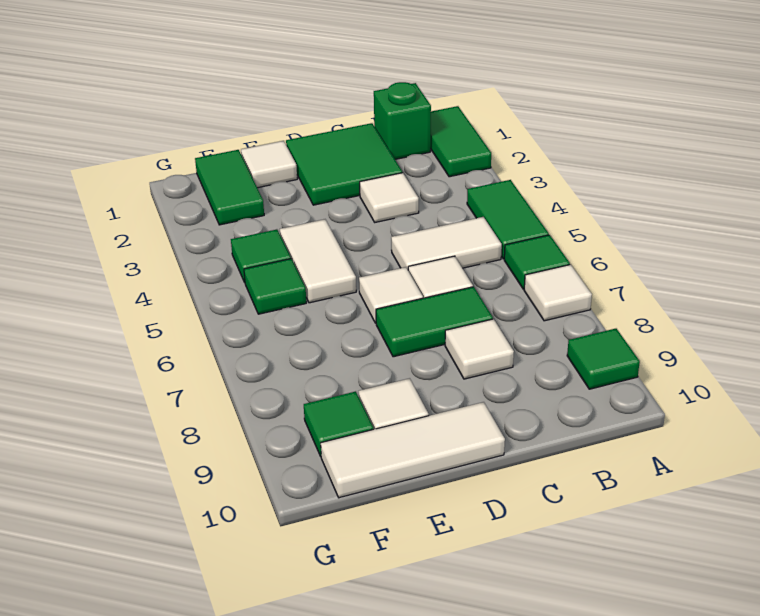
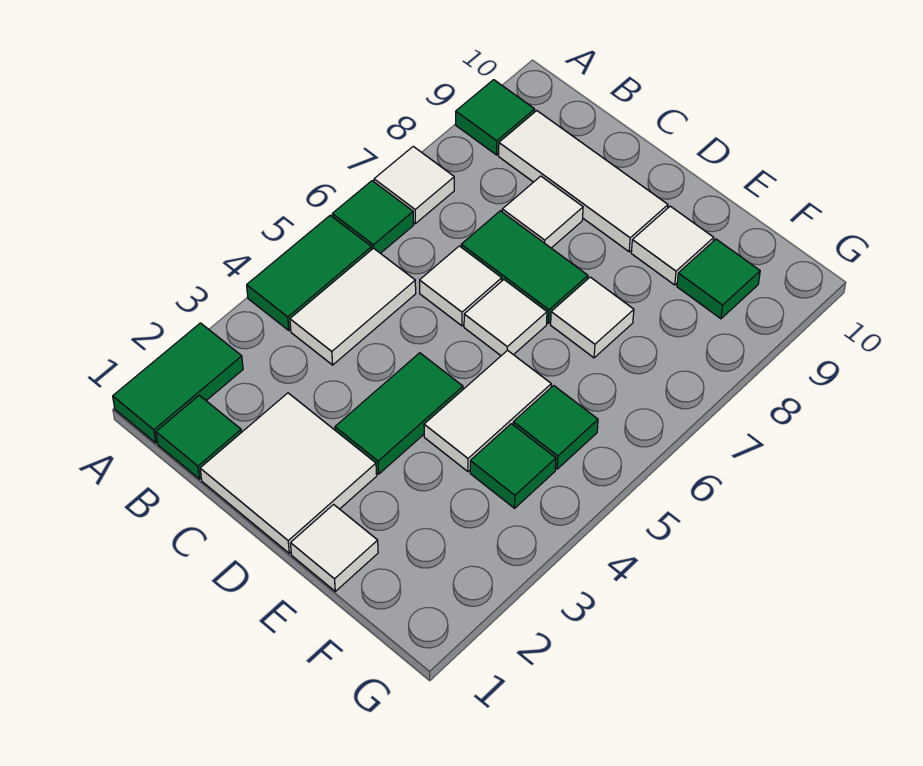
green 1x1 brick [374,82,431,159] -> green 1x1 tile [156,395,241,479]
white 1x2 tile [391,217,502,269] -> white 1x2 tile turned to [290,248,416,365]
green 2x2 tile [286,123,402,205] -> white 2x2 tile [200,393,377,553]
white 1x1 tile [360,173,419,222] -> white 1x1 tile moved to [551,277,634,358]
white 1x3 tile [321,402,505,498] -> white 1x3 tile moved to [499,111,668,252]
green 1x2 tile [195,150,264,225] -> green 1x2 tile moved to [335,353,463,474]

